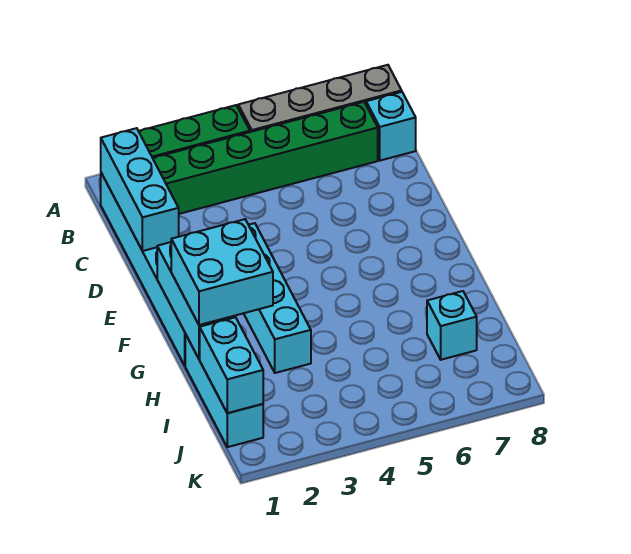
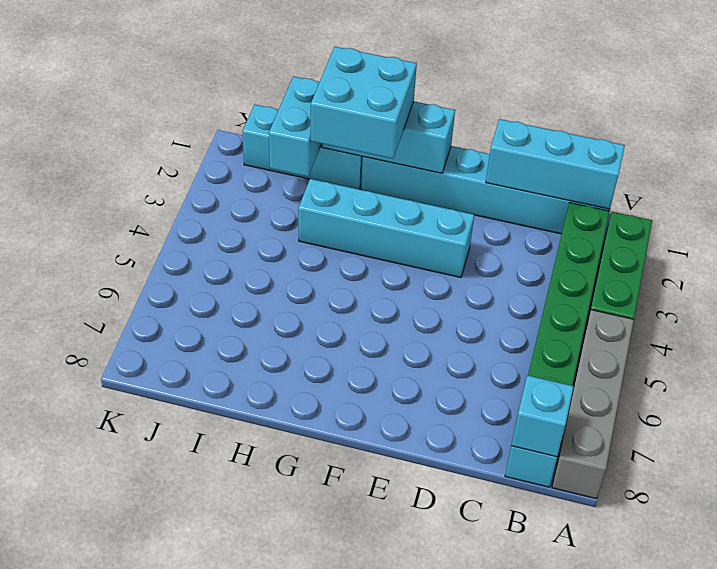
cyan 1x2 brick [200,317,263,413] -> cyan 1x2 brick turned to [269,76,322,176]
cyan 1x1 brick [427,291,477,360] -> cyan 1x1 brick moved to [511,375,574,457]

